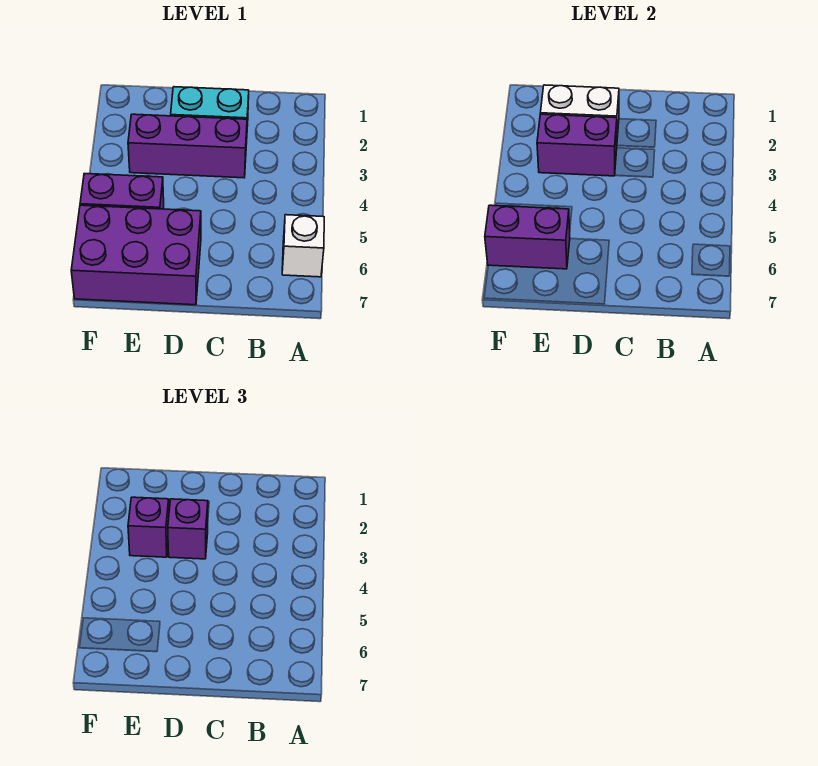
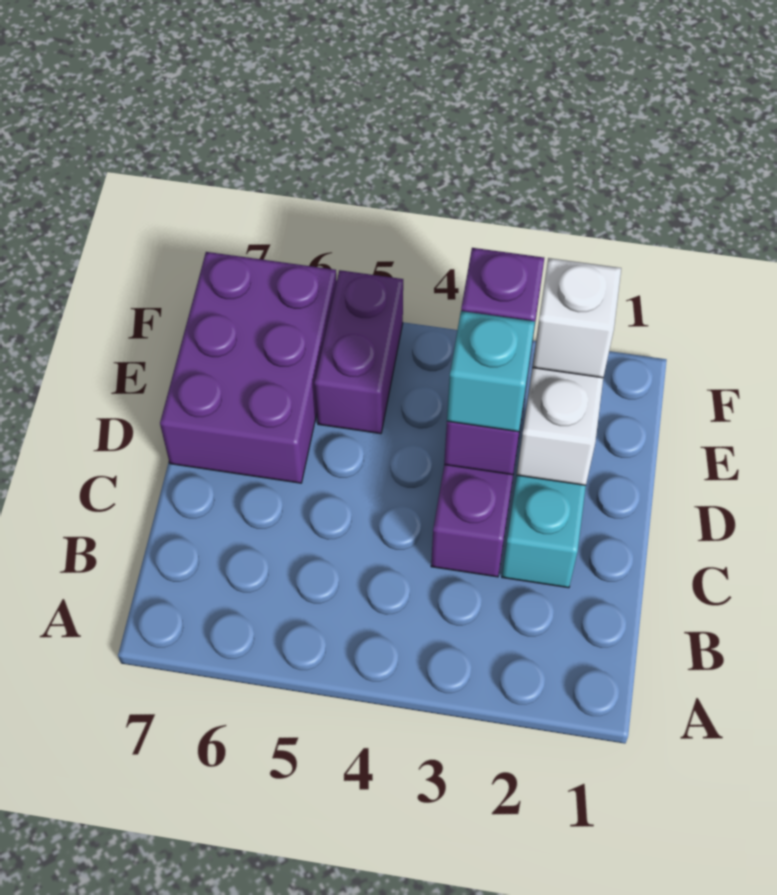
white 1x1 brick [282,215,324,277] -> white 1x1 brick moved to [532,258,621,378]
purple 1x1 brick [168,499,208,559] -> cyan 1x1 brick [447,311,535,432]
purple 1x2 brick [485,205,570,269] -> none

